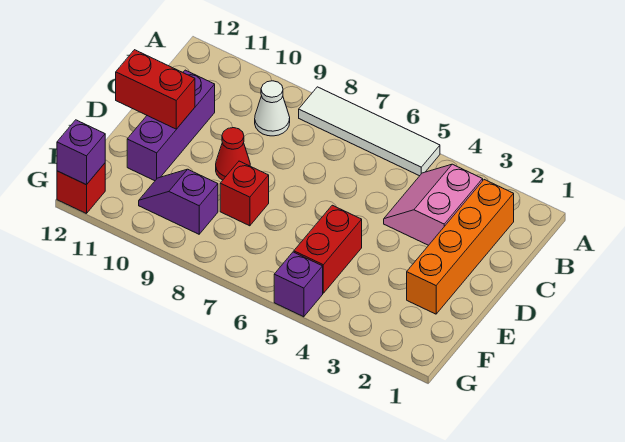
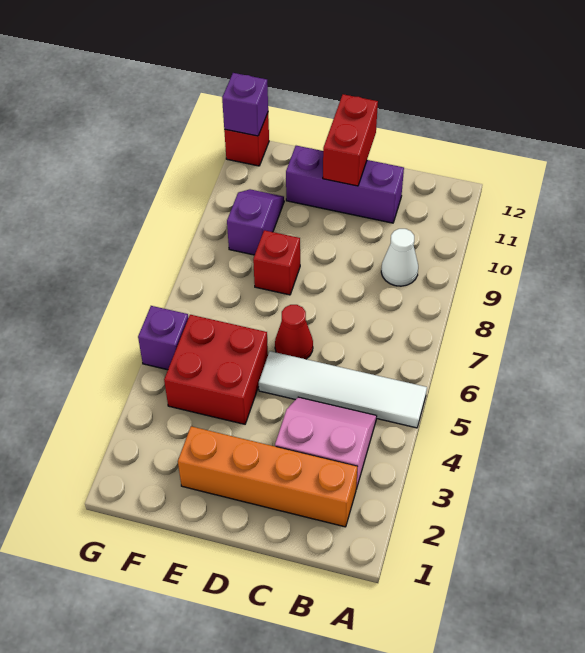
white 1x4 tile [299,87,440,176] -> white 1x4 tile turned to [259,351,427,428]
red 1x1 cone [216,127,250,180] -> red 1x1 cone moved to [275,305,313,359]
red 1x2 brick [294,205,362,293] -> red 2x2 brick [164,315,268,424]

